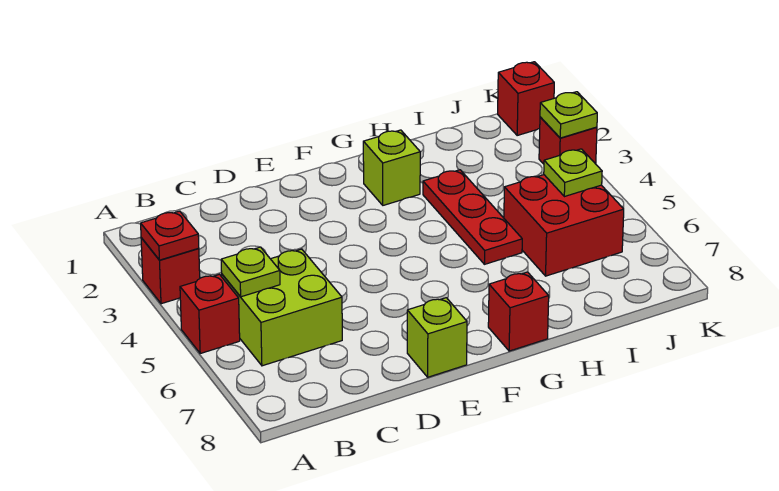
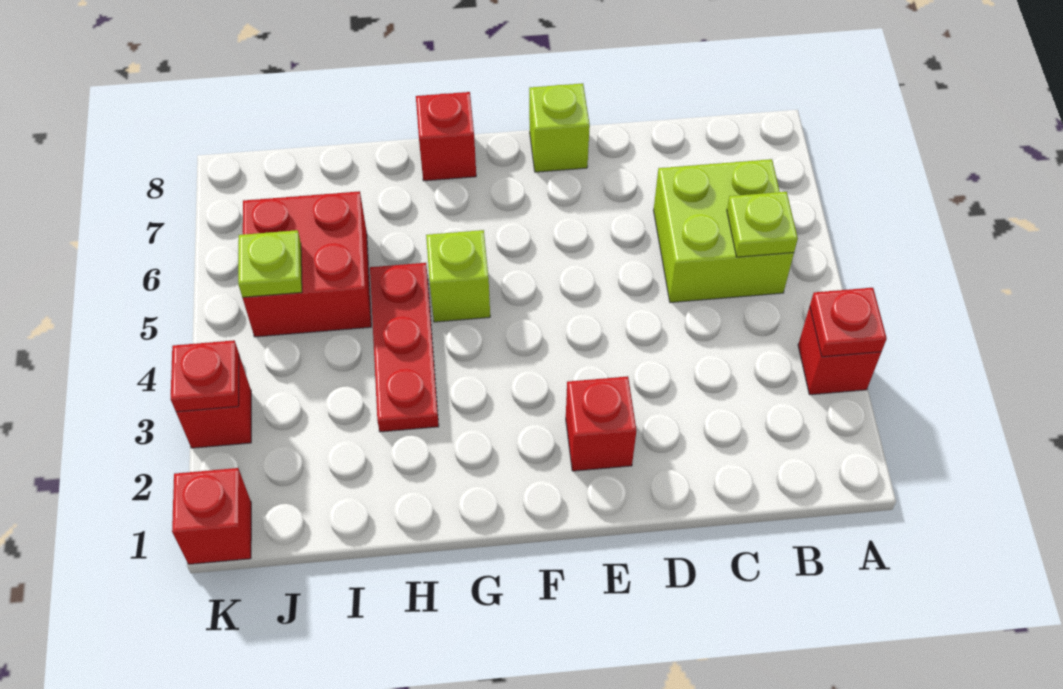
red 1x1 brick [180,274,240,353] -> red 1x1 brick moved to [566,376,636,471]
lime 1x1 brick [363,130,420,205] -> lime 1x1 brick moved to [426,230,490,322]
lime 1x1 plate [540,92,597,138] -> red 1x1 plate [171,340,239,412]

